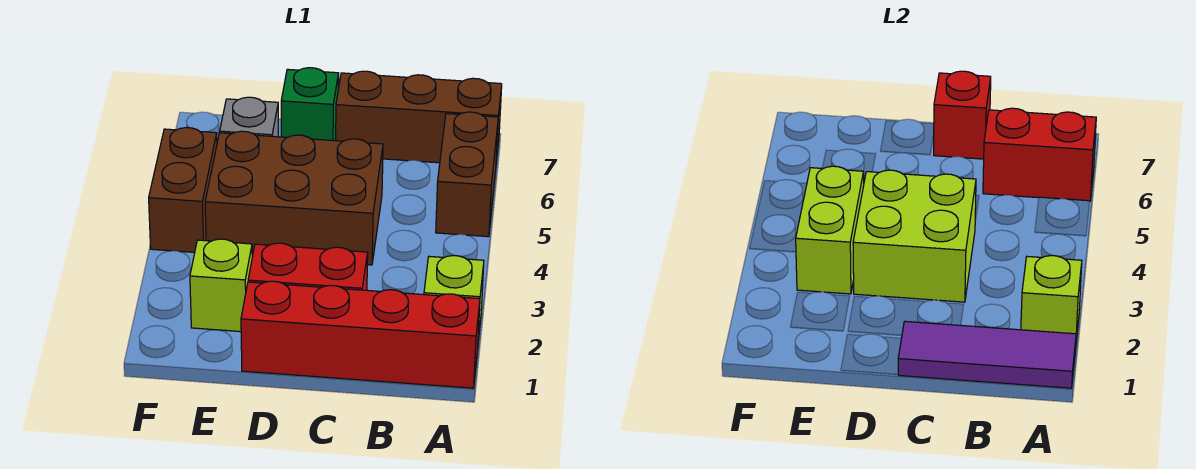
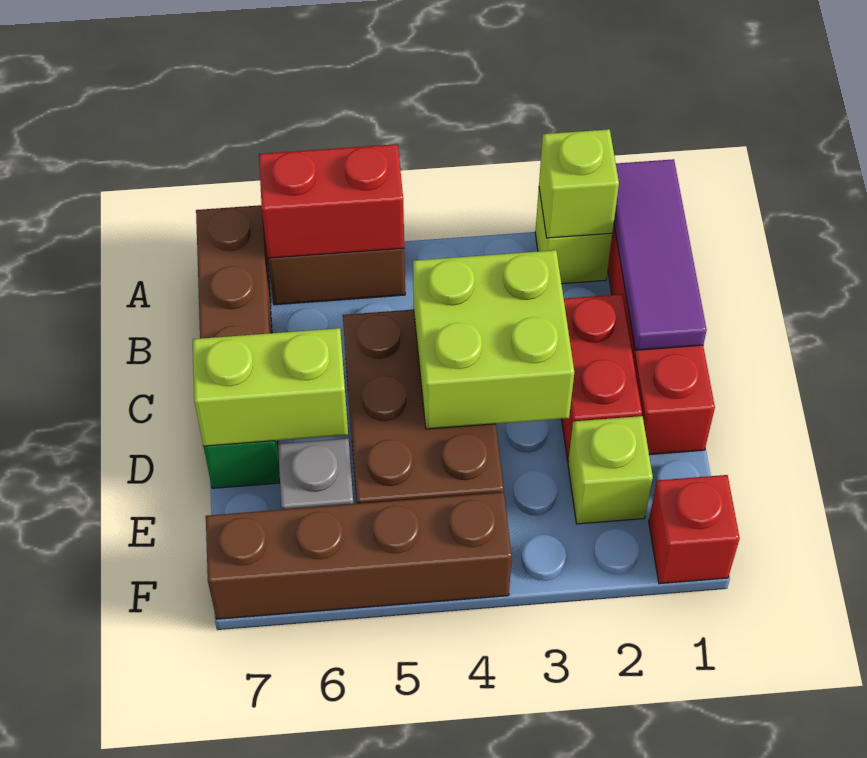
red 1x2 brick [983,108,1096,201] -> red 1x2 brick turned to [259,144,404,258]
red 1x1 brick [933,71,991,159] -> red 1x1 brick moved to [649,475,740,584]
lime 1x2 brick [796,166,864,294] -> lime 1x2 brick moved to [192,328,348,446]
brown 1x2 brick [149,128,217,252] -> brown 1x4 brick [206,492,512,619]

